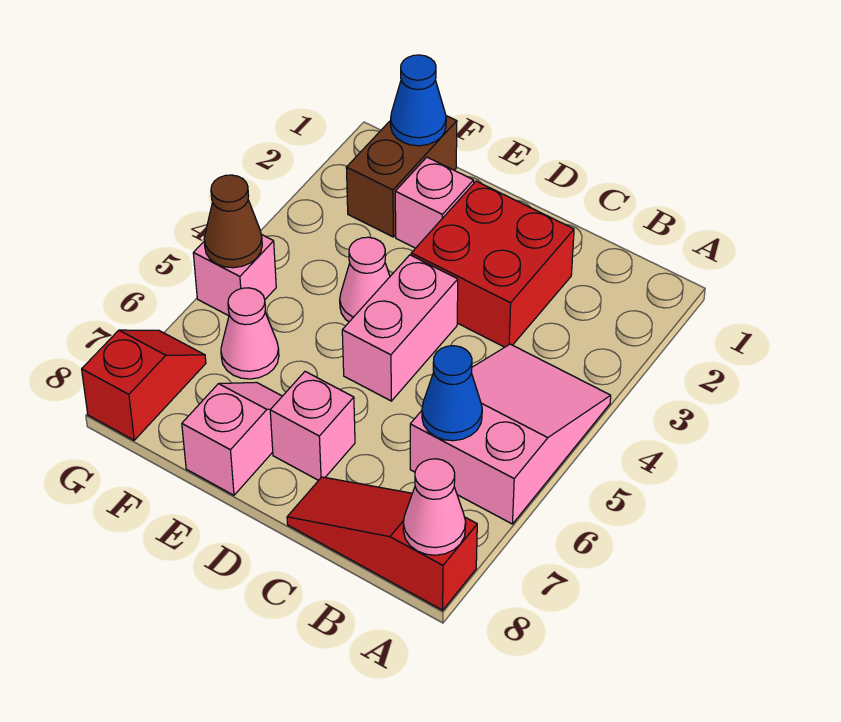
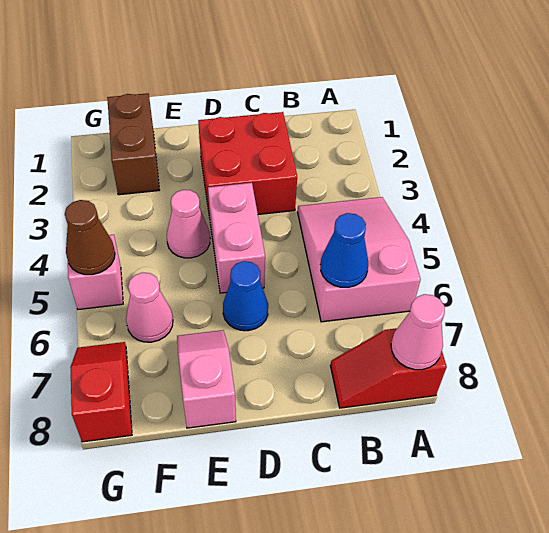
red 1x3 slope [287,477,477,610] -> red 1x2 slope [330,328,447,408]
pink 1x1 brick [270,372,355,480] -> none
pink 1x1 brick [395,157,474,248] -> none
blue 1x1 cone [391,55,446,146] -> blue 1x1 cone moved to [223,261,268,331]

